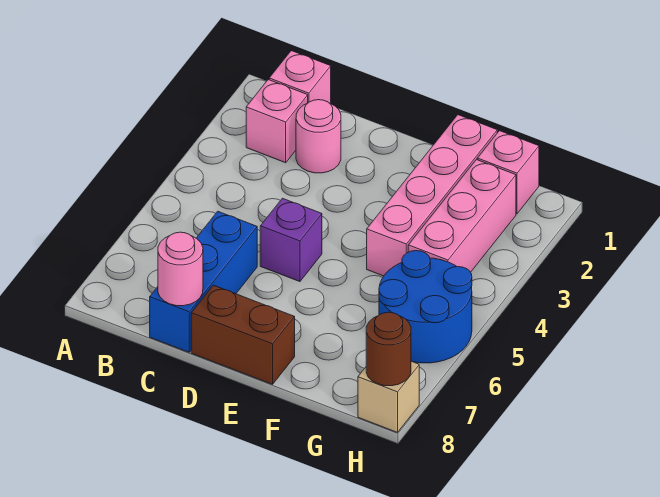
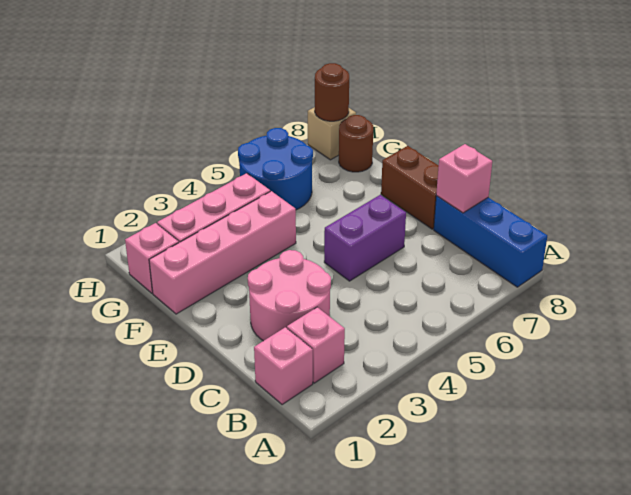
pink 1x1 round brick [296,100,341,173] -> pink 2x2 round brick [248,250,331,341]
blue 1x3 brick [150,211,257,352] -> blue 1x3 brick turned to [434,196,547,287]
pink 1x1 round brick [158,232,203,306] -> pink 1x1 brick [436,144,492,213]
purple 1x1 brick [260,198,322,282] -> purple 1x2 brick [324,195,406,281]
none -> brown 1x1 round brick [339,115,373,172]

